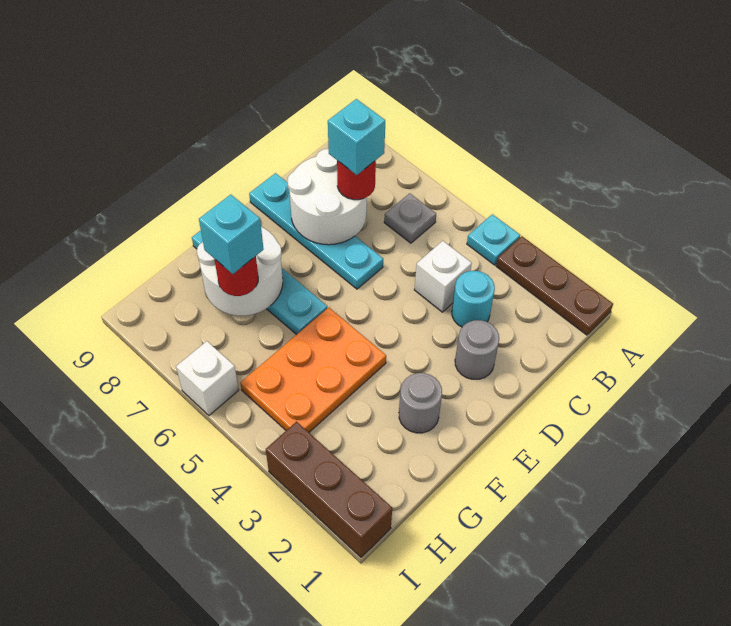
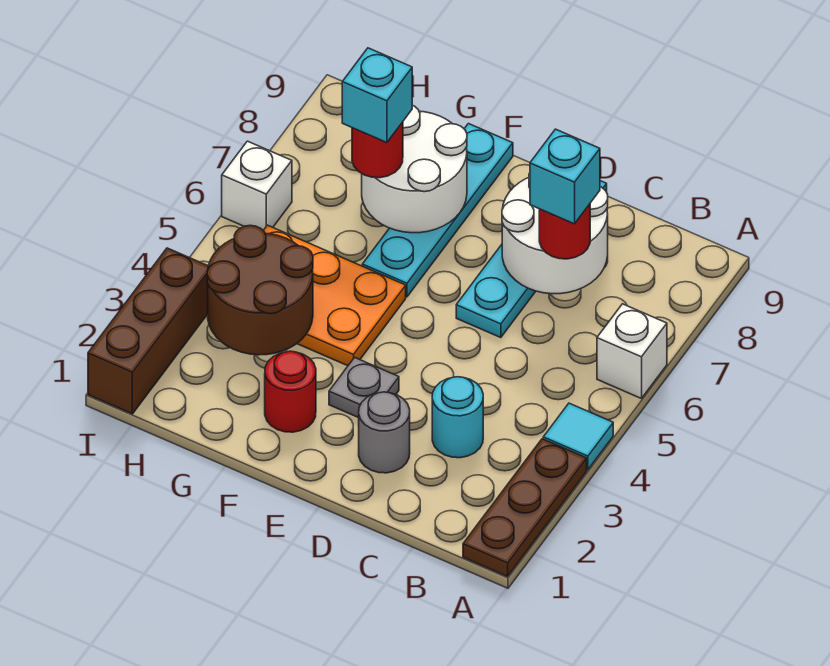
cyan 1x1 plate [467,214,520,265] -> cyan 1x1 tile [543,403,613,470]
grey 1x1 plate [384,193,436,243] -> grey 1x1 plate moved to [329,357,399,418]
white 1x1 brick [414,241,472,312] -> white 1x1 brick moved to [597,304,667,399]
grey 1x1 round brick [399,373,442,433] -> red 1x1 round brick [265,351,316,432]
none -> brown 2x2 round brick [207,225,313,355]

